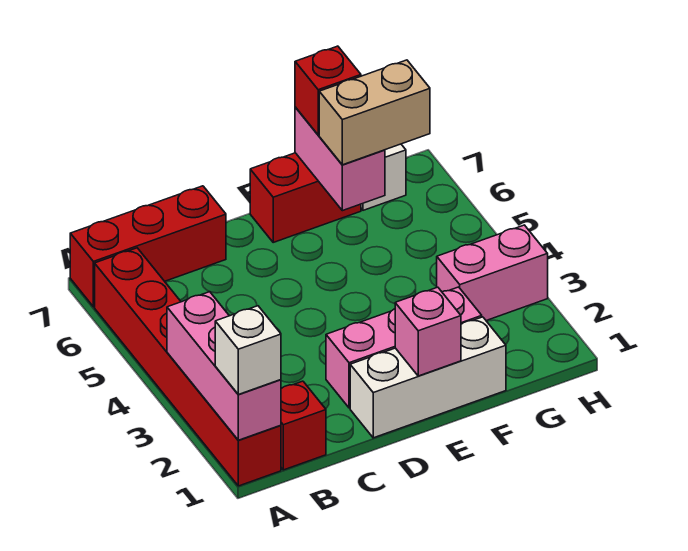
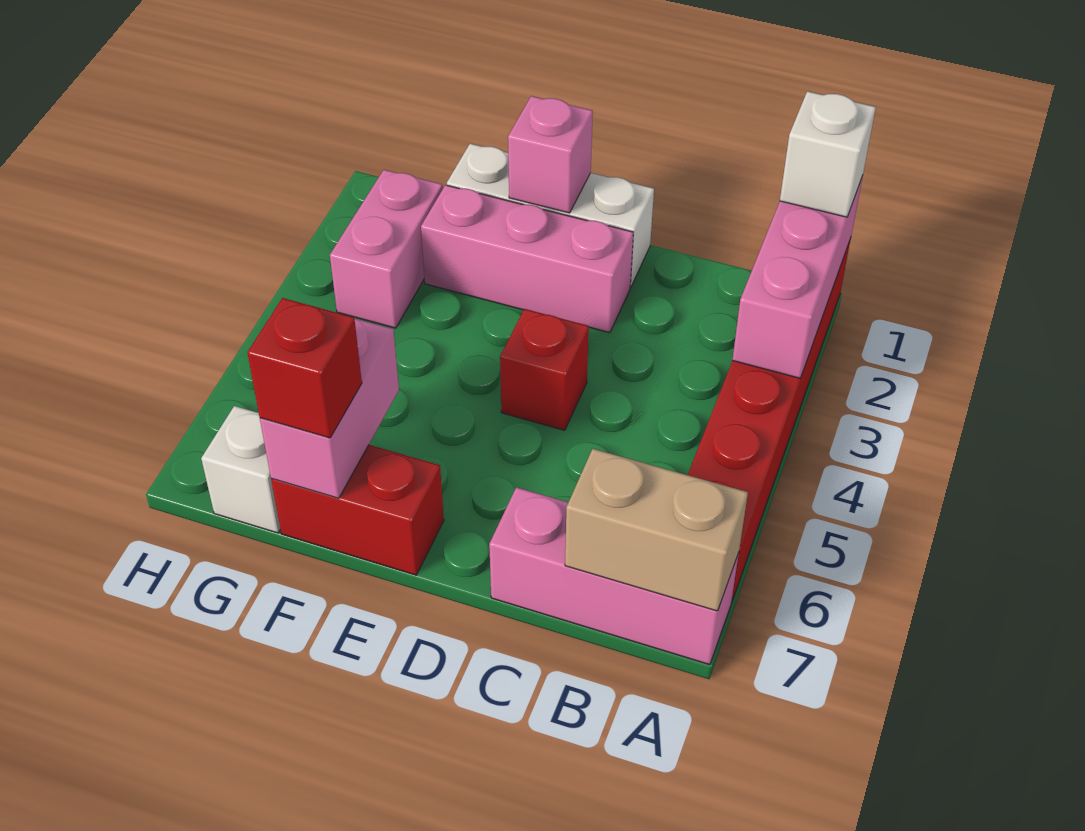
red 1x3 brick [70,186,226,307] -> pink 1x3 brick [489,487,739,665]
red 1x1 brick [281,381,326,470] -> red 1x1 brick moved to [500,309,589,430]
tan 1x2 brick [319,60,430,165] -> tan 1x2 brick moved to [565,449,748,611]
pink 1x2 brick [437,225,548,321] -> pink 1x2 brick turned to [330,170,443,328]

